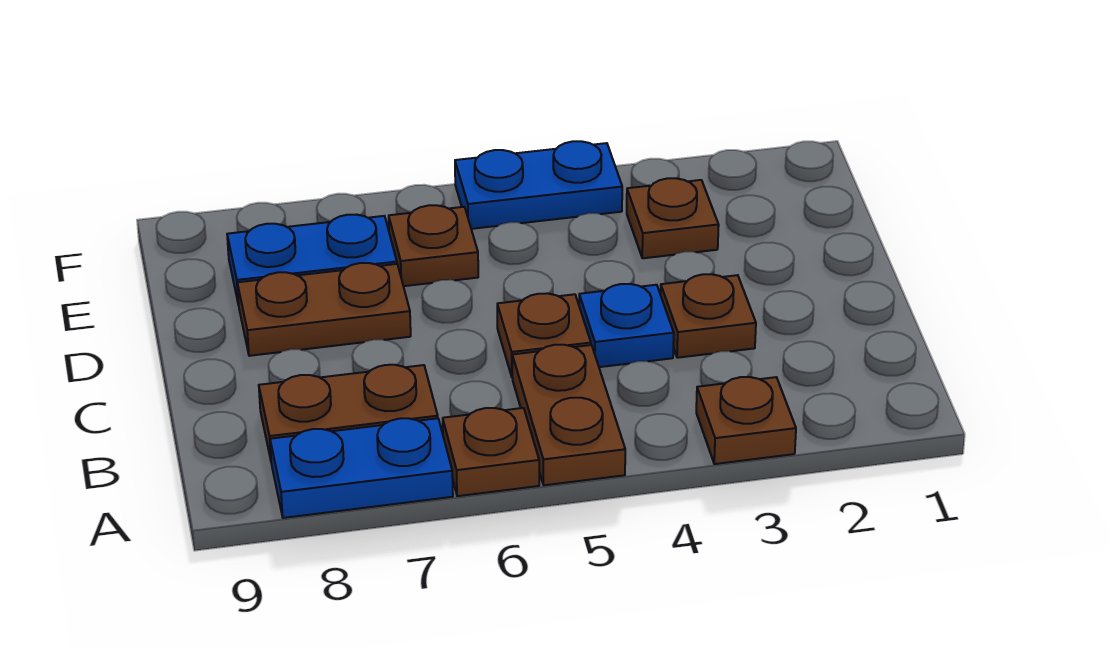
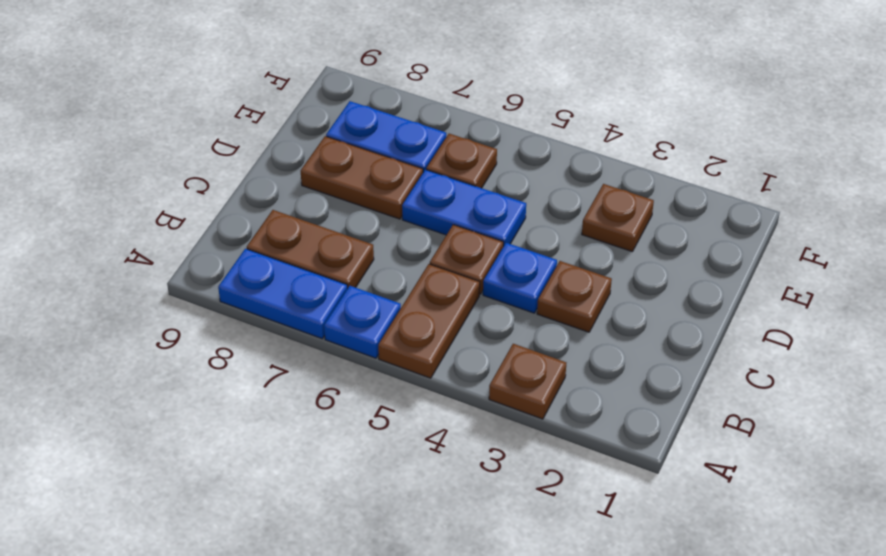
brown 1x1 plate [443,408,539,496] -> blue 1x1 plate [324,286,401,358]
blue 1x2 plate [455,141,622,229] -> blue 1x2 plate moved to [402,170,526,246]

